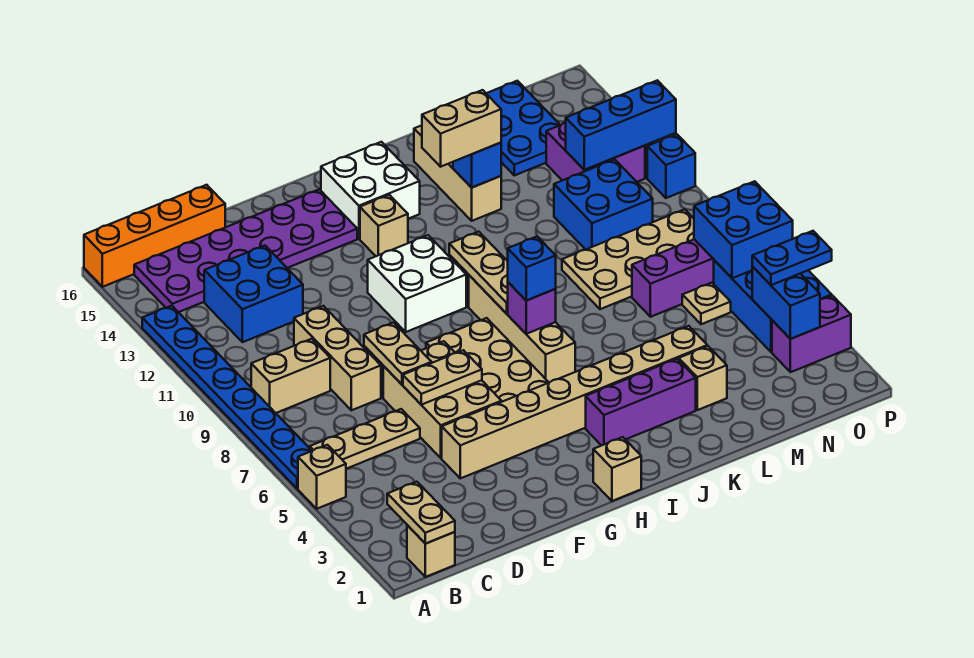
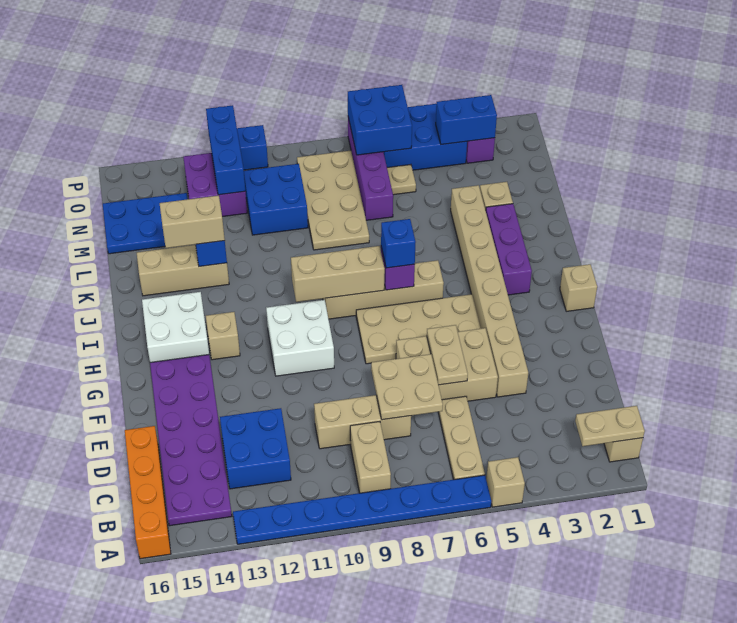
tan 1x2 plate [364,323,431,384] -> tan 2x2 plate [371,354,443,420]
tan 1x3 plate [449,232,508,314] -> tan 1x3 brick [291,246,385,302]
tan 1x2 brick [422,90,501,167] -> tan 1x2 brick turned to [160,195,225,248]
blue 1x2 plate [752,231,832,285] -> none

